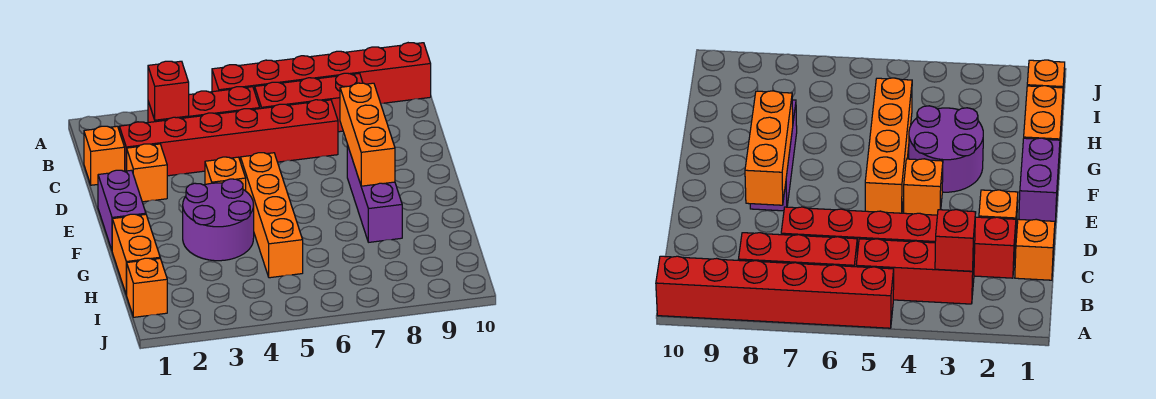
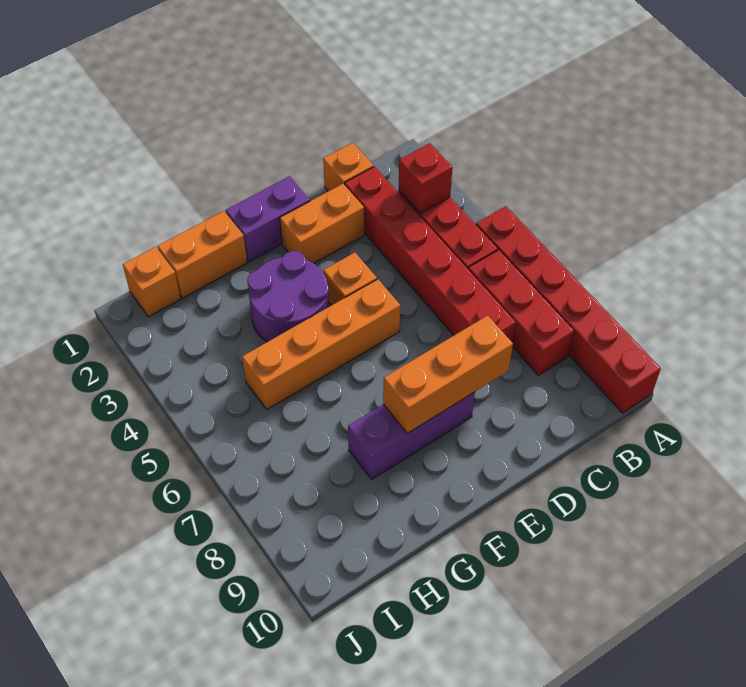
orange 1x1 brick [127,144,167,202] -> orange 1x2 brick [280,184,364,263]

